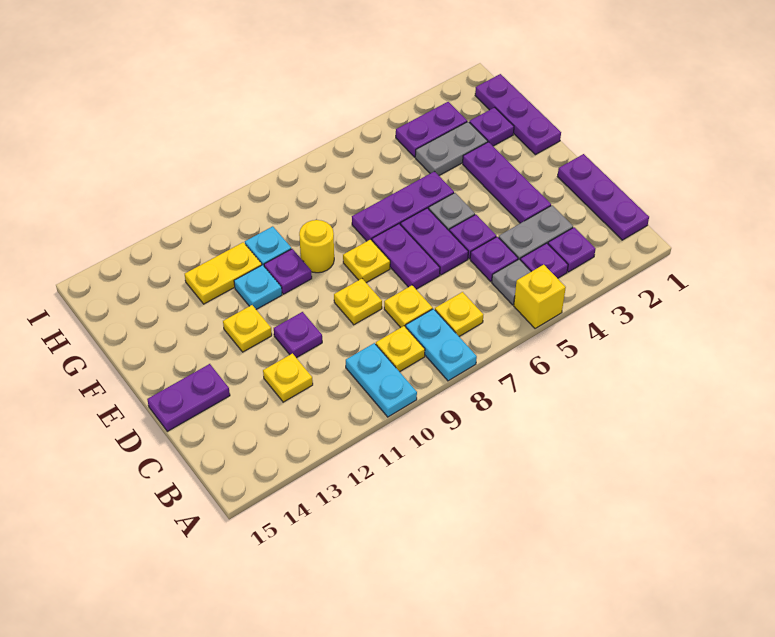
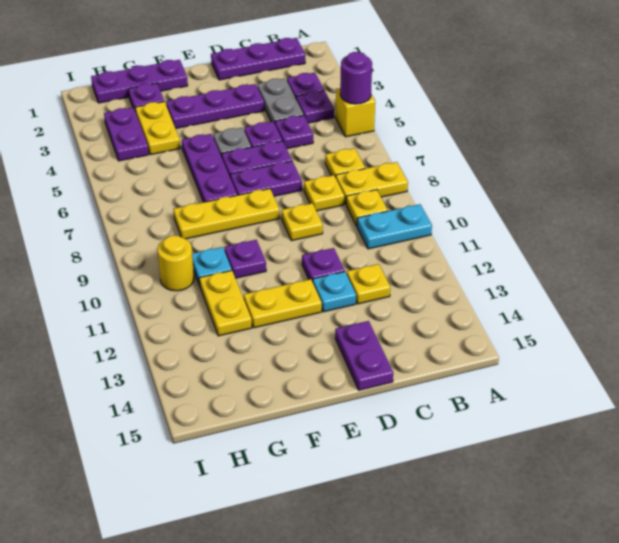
none -> purple 1x1 round brick [340,52,372,104]
cyan 1x2 plate [406,309,477,381] -> yellow 1x2 plate [336,162,408,204]
grey 1x1 plate [492,259,531,305] -> none
yellow 1x1 plate [343,239,390,283] -> yellow 1x3 plate [173,189,280,239]
yellow 1x1 plate [223,305,272,352] -> yellow 1x2 plate [244,279,322,328]
yellow 1x1 round brick [299,220,334,273] -> yellow 1x1 round brick moved to [157,236,194,291]
cyan 1x1 plate [234,265,282,309] -> cyan 1x1 plate moved to [313,272,356,312]
grey 1x2 plate [415,122,488,175] -> yellow 1x2 plate [135,102,180,155]

